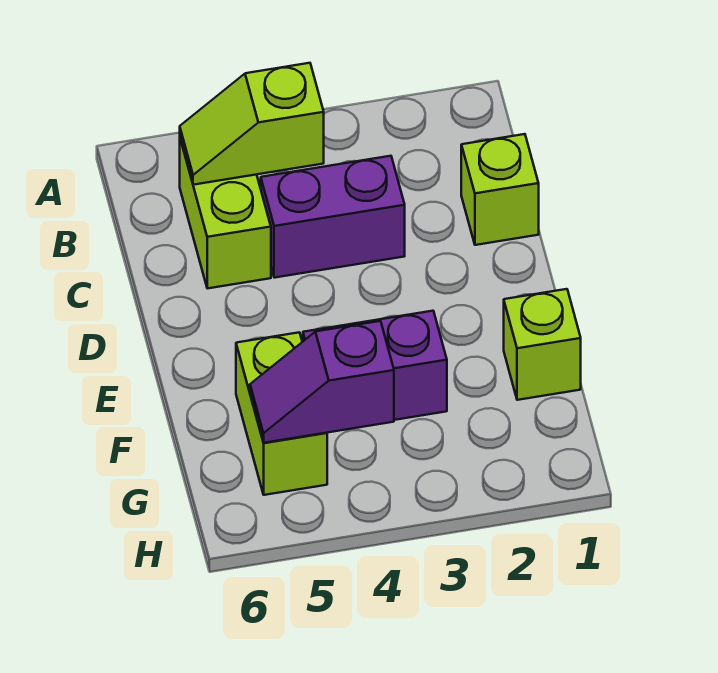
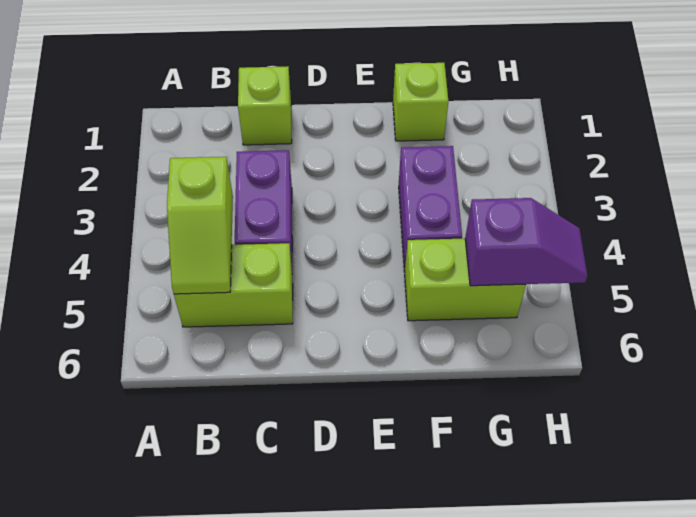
purple 1x2 slope [250,321,394,443] -> purple 1x2 slope turned to [465,198,587,286]

